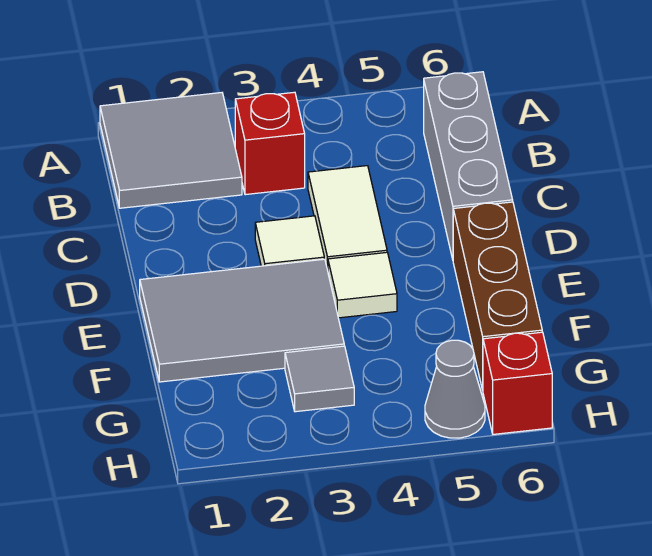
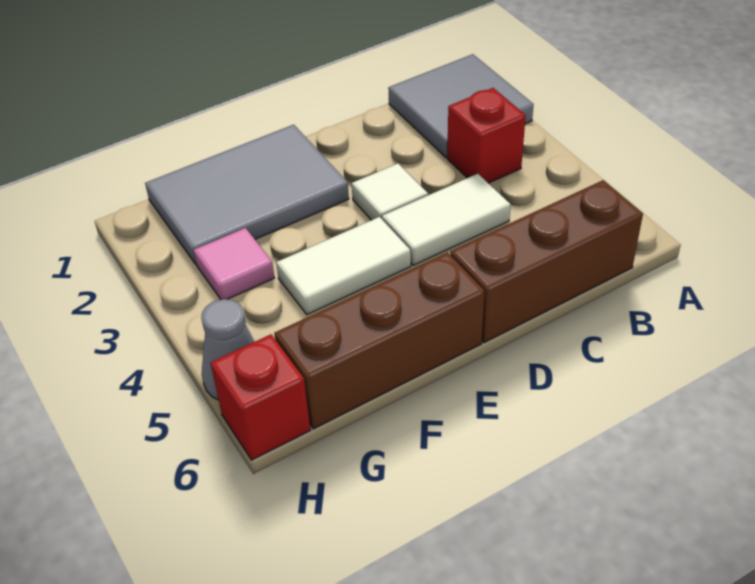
grey 1x3 brick [424,72,513,259] -> brown 1x3 brick [450,180,643,342]
grey 2x3 tile [140,259,344,382] -> grey 2x3 tile turned to [145,125,349,264]
white 1x1 tile [328,252,397,318] -> white 1x2 tile [276,217,411,315]
grey 1x1 tile [285,346,354,412] -> pink 1x1 tile [194,228,274,300]

